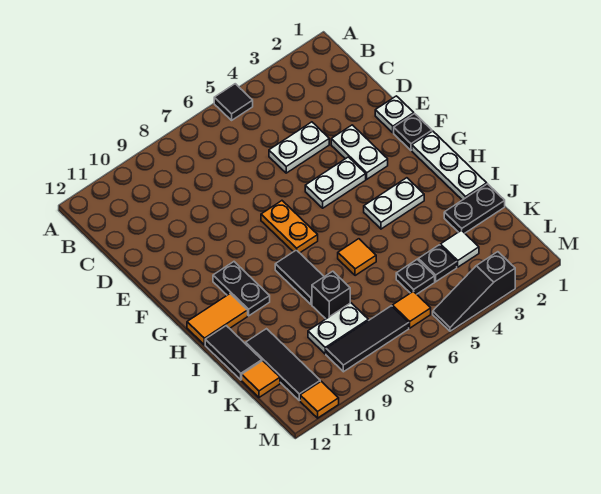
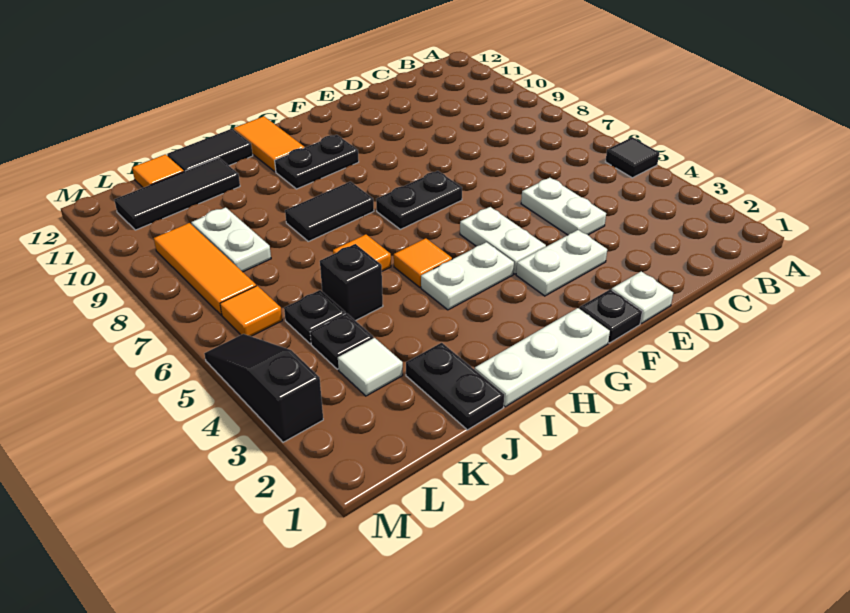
orange 1x2 plate [261,201,318,253] -> black 1x2 plate [376,171,462,229]
white 1x2 plate [364,178,424,229] -> white 1x2 plate turned to [421,242,514,310]
black 1x1 brick [312,271,350,319] -> black 1x1 brick moved to [320,244,383,321]
black 1x3 tile [326,306,409,372] -> orange 1x3 tile [154,223,256,315]
orange 1x1 tile [300,381,339,418] -> orange 1x1 tile moved to [394,238,452,287]

